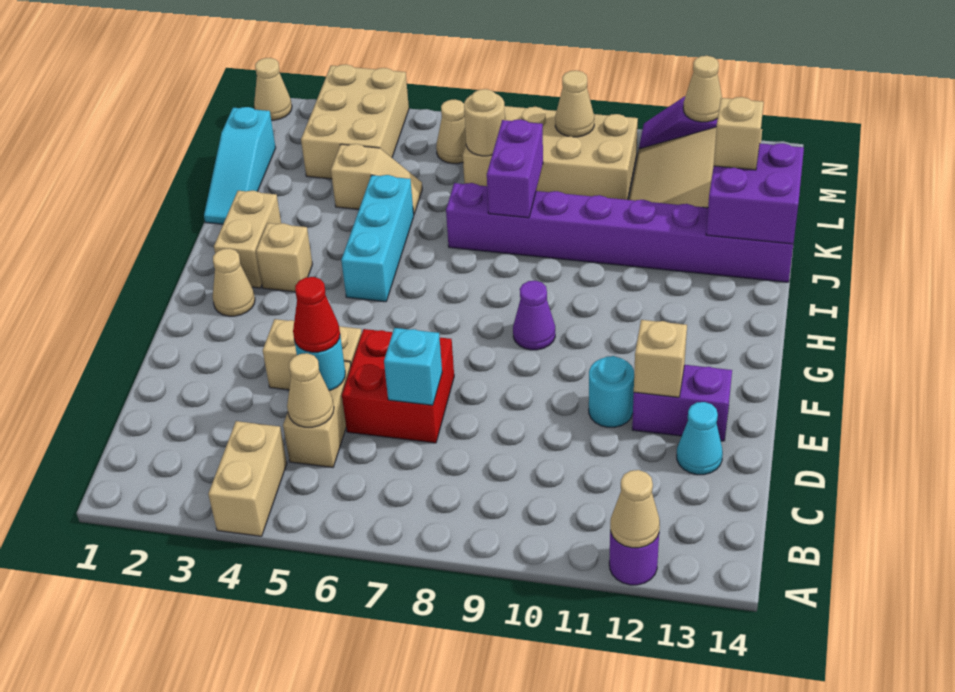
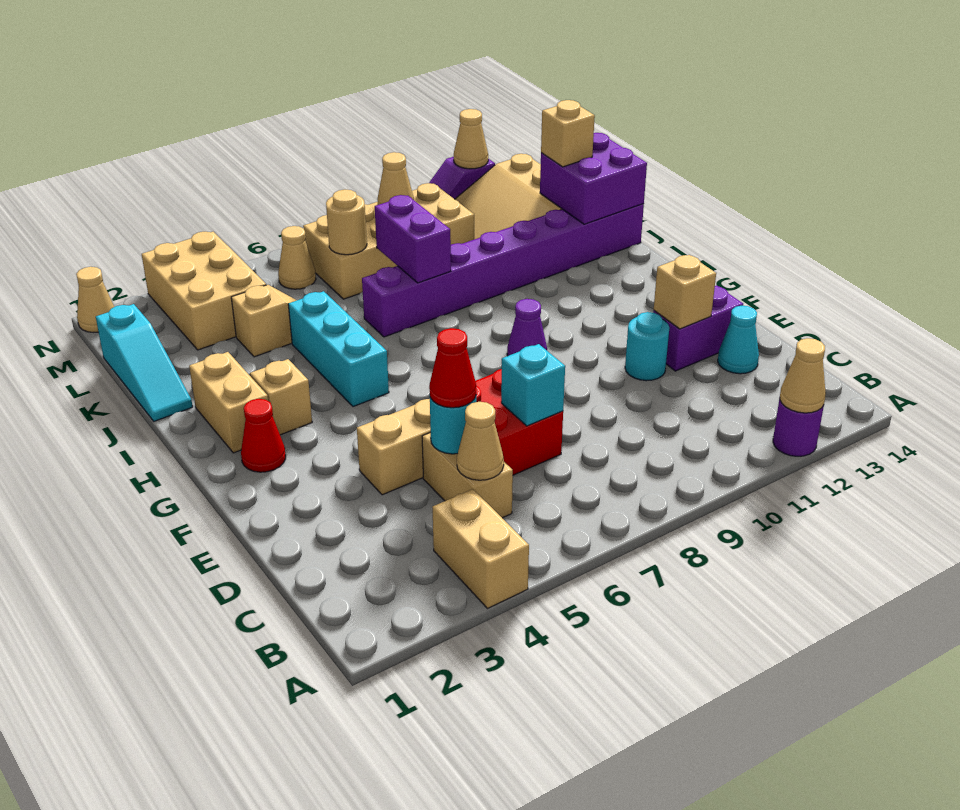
tan 1x1 cone [213,248,255,316] -> red 1x1 cone [241,399,286,472]

